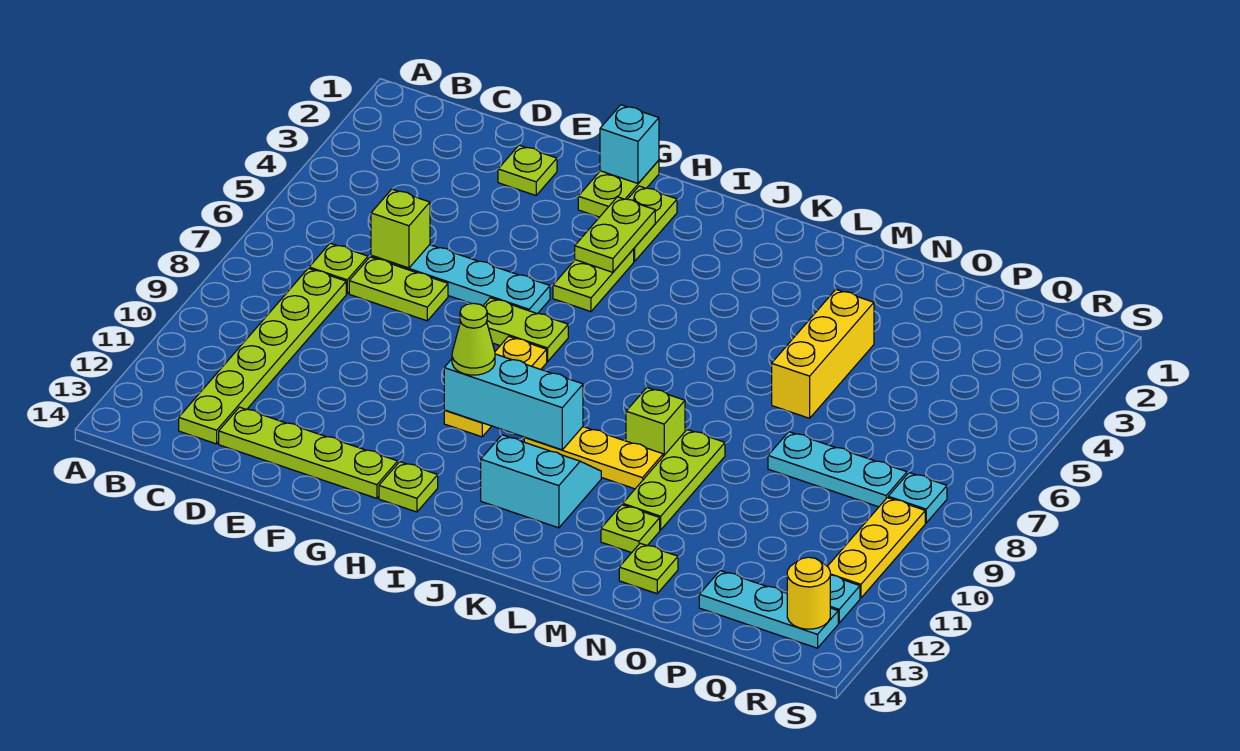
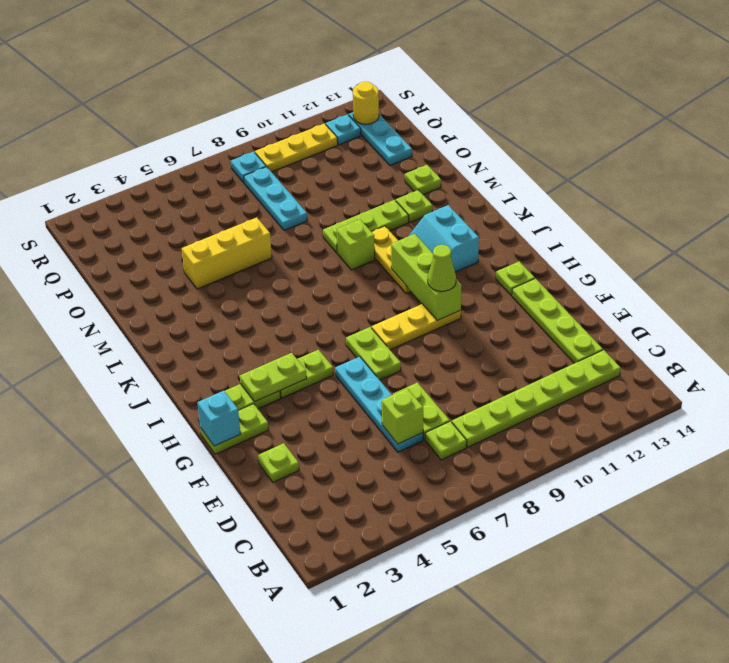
cyan 1x3 brick [444,354,583,450] -> lime 1x3 brick [391,234,462,321]

